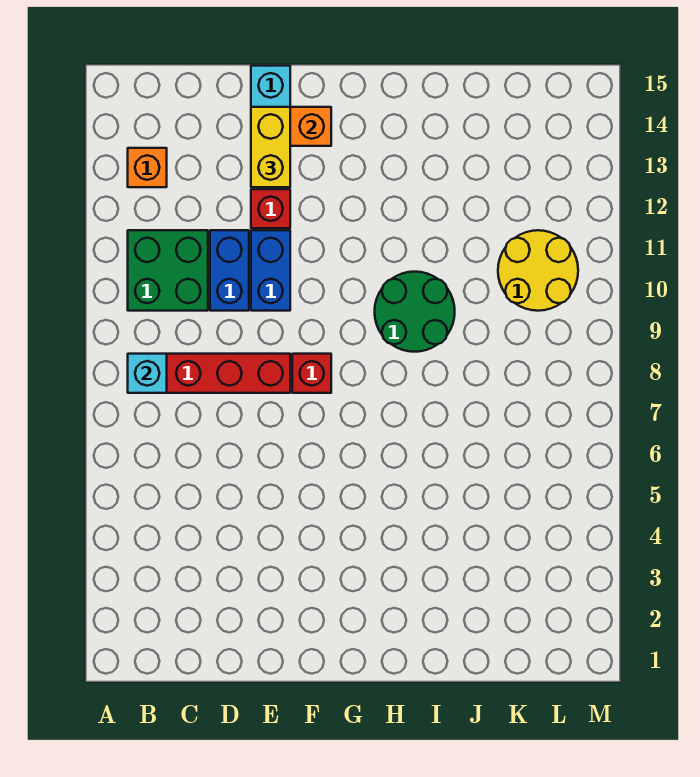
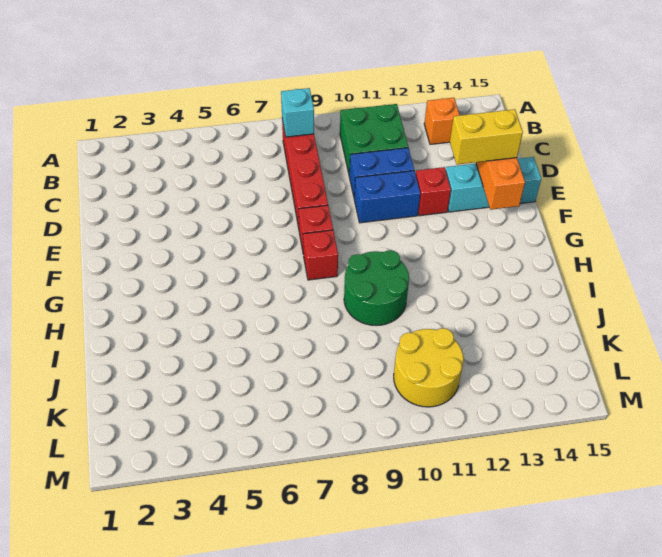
none -> red 1x1 brick [303,230,338,280]

